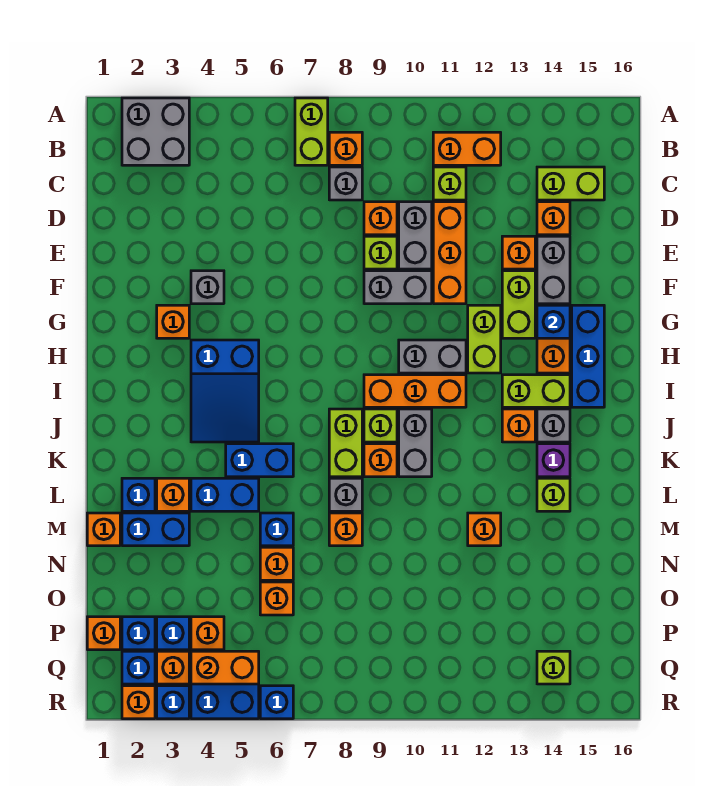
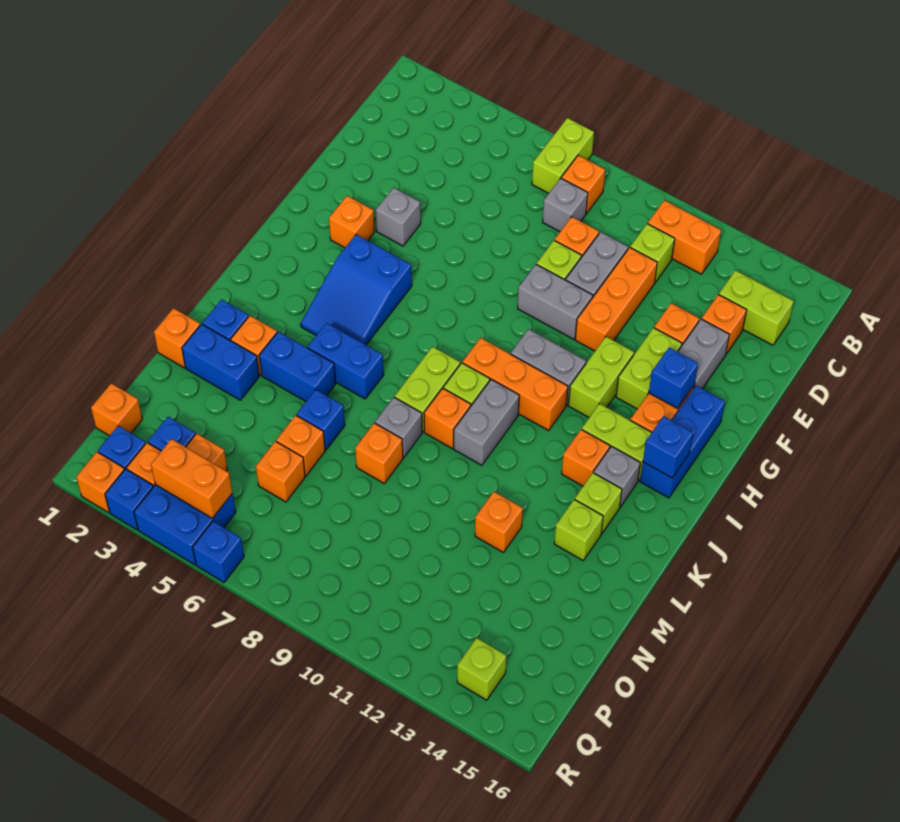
grey 2x2 brick [122,98,189,165] -> none
purple 1x1 brick [537,444,570,477] -> lime 1x1 brick [575,473,622,534]
blue 1x1 brick [122,617,155,650] -> blue 1x1 brick moved to [643,416,693,478]

